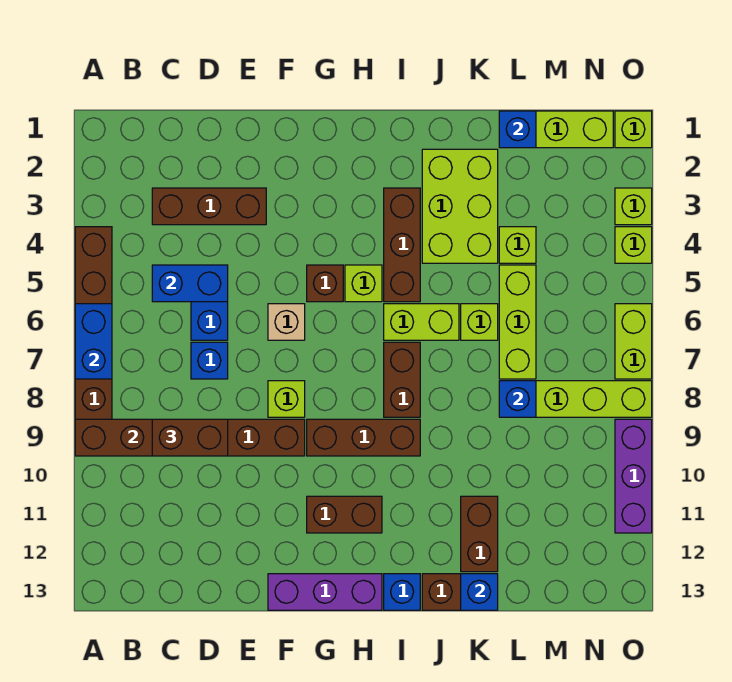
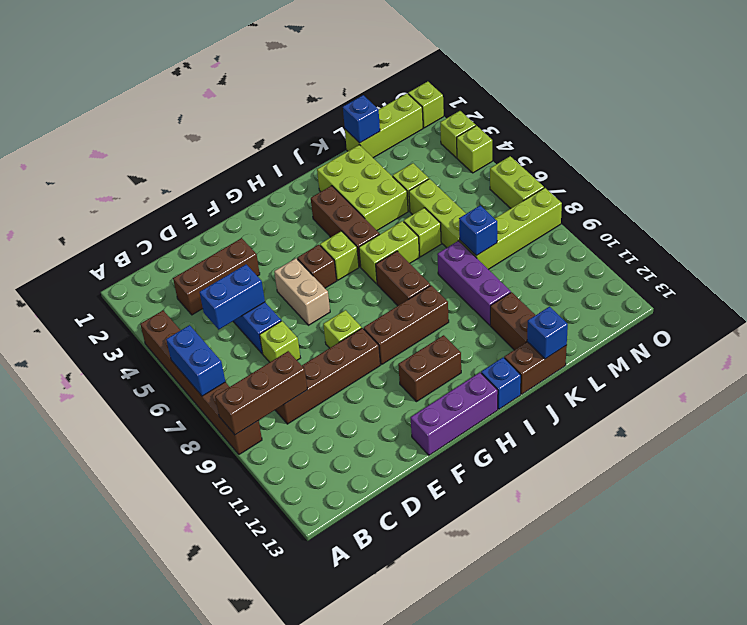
brown 1x2 brick [152,419,228,456] -> none
blue 1x1 brick [191,342,228,379] -> lime 1x1 brick [260,321,300,362]
tan 1x1 brick [268,304,305,340] -> tan 1x2 brick [274,258,330,325]
purple 1x3 brick [615,419,652,533] -> purple 1x3 brick moved to [437,241,511,325]

